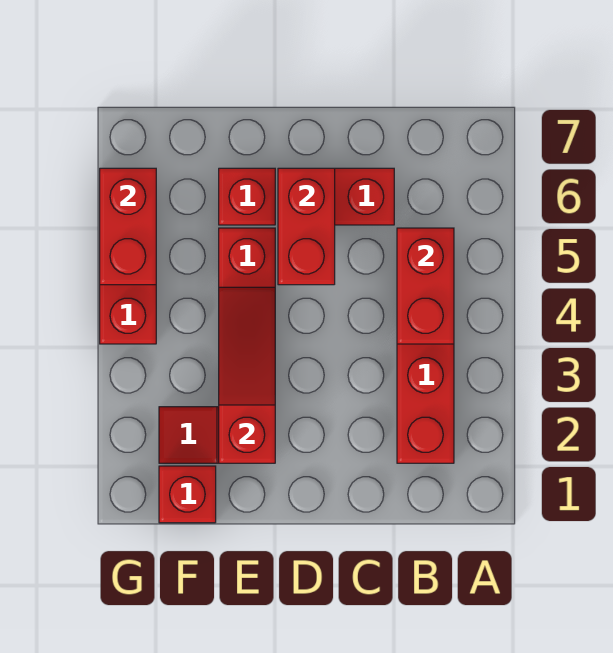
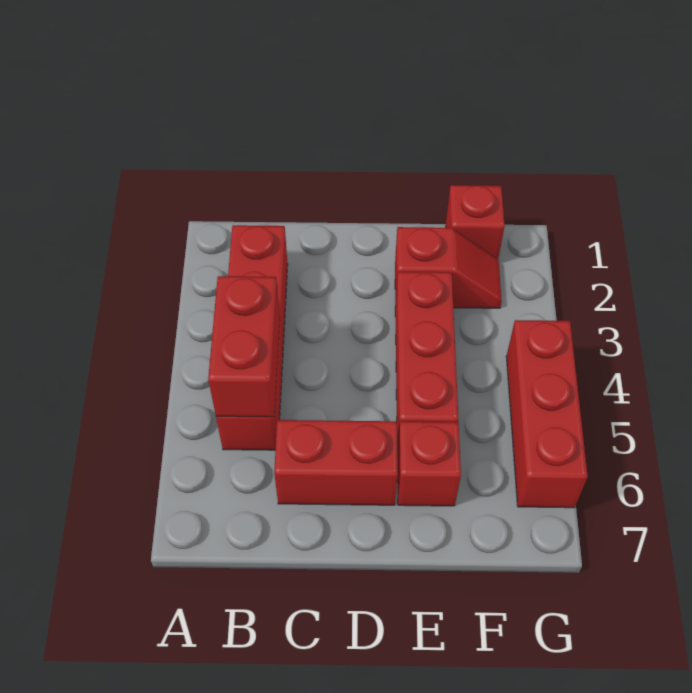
red 1x2 brick [278,168,335,285] -> none
red 1x3 slope [219,287,275,463] -> none
red 1x2 brick [100,168,156,285] -> none

